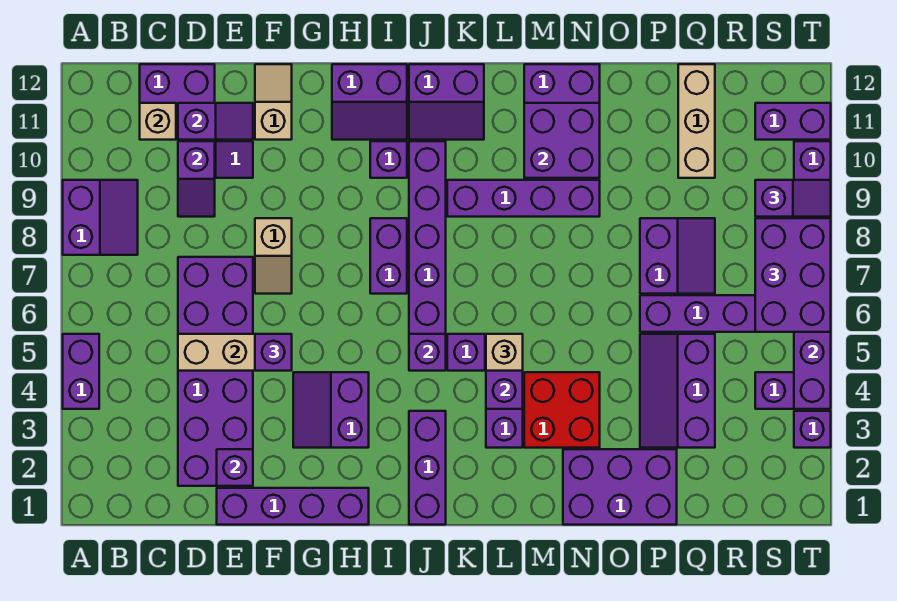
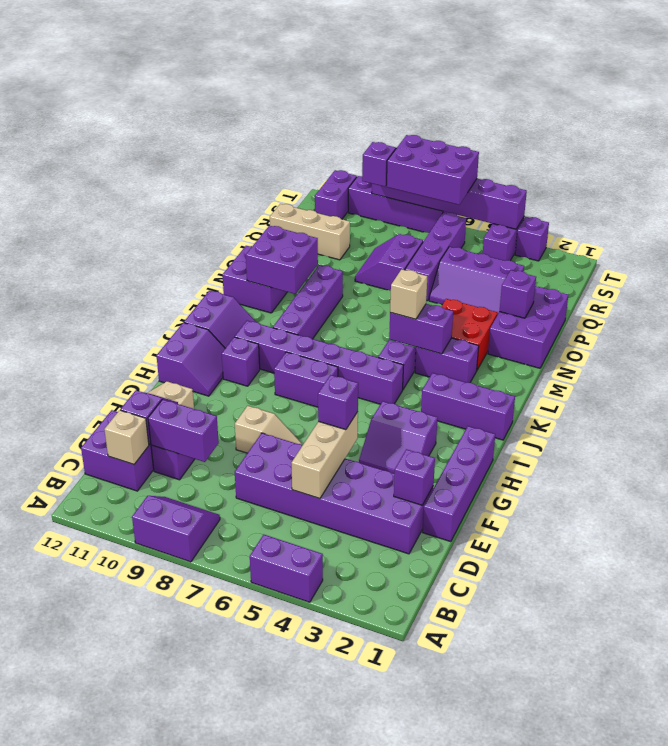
purple 1x2 slope [178,141,215,217] -> purple 1x2 brick [148,399,219,462]
purple 1x1 brick [409,334,446,371] -> purple 1x1 brick moved to [499,270,536,318]
purple 2x2 slope [640,218,715,294] -> purple 2x2 slope turned to [355,234,423,291]

